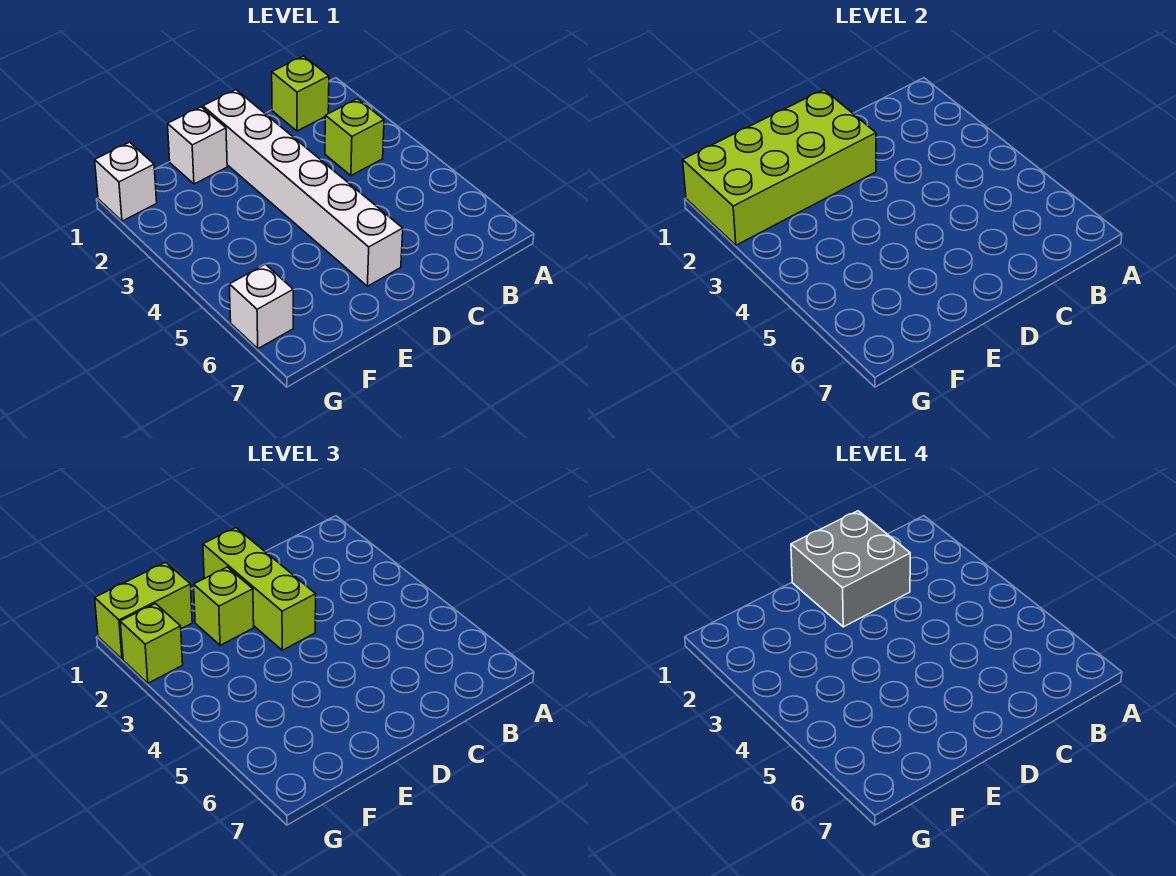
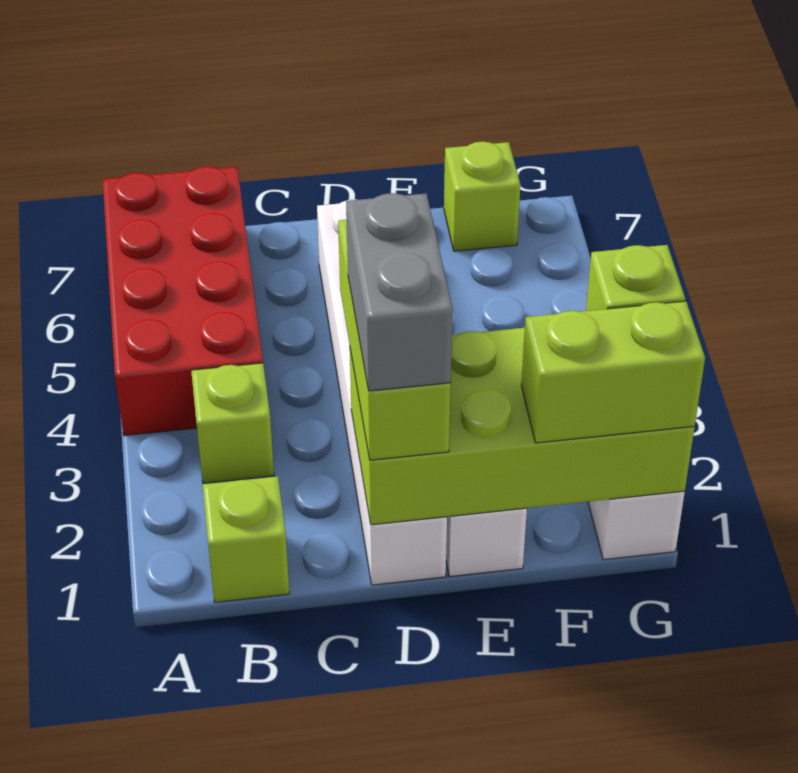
none -> red 2x4 brick [103,166,263,436]
grey 2x2 brick [791,511,910,627] -> grey 1x2 brick [346,193,453,391]
lime 1x1 brick [194,567,254,645] -> lime 1x1 brick moved to [444,141,520,251]
white 1x1 brick [229,264,293,349] -> none

